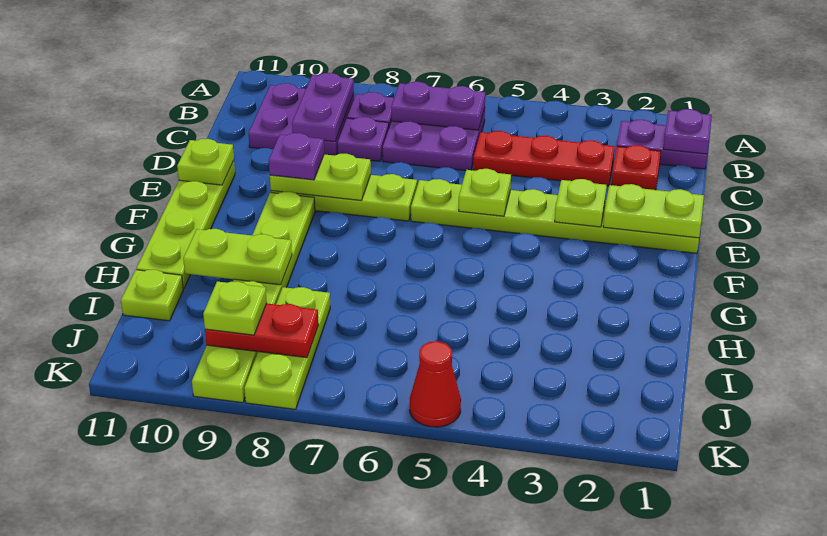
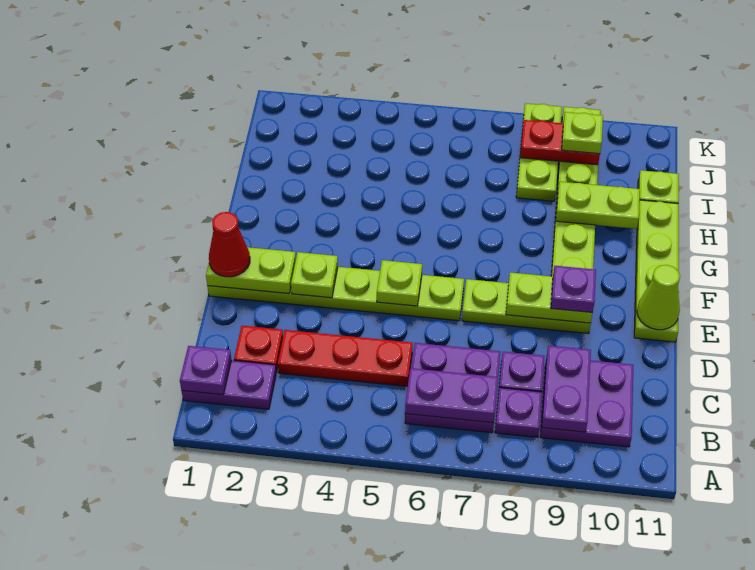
lime 1x1 plate [177,139,234,185] -> lime 1x1 cone [637,265,680,330]
red 1x1 cone [410,341,461,427] -> red 1x1 cone moved to [209,212,250,277]

